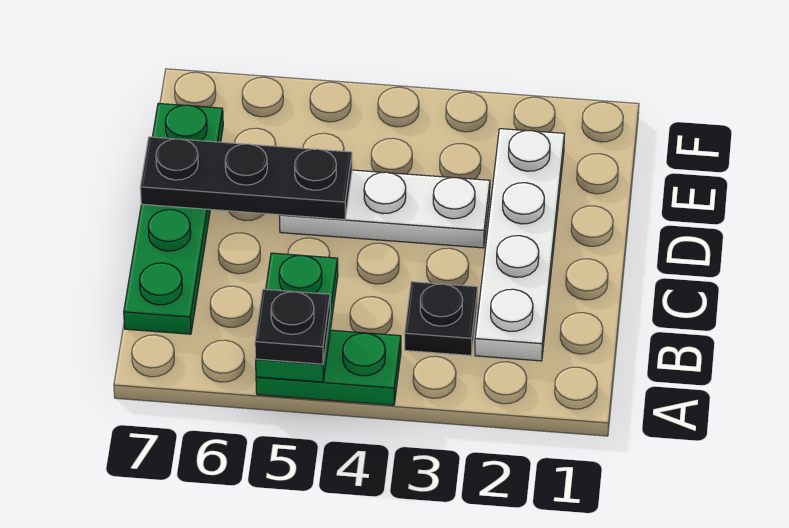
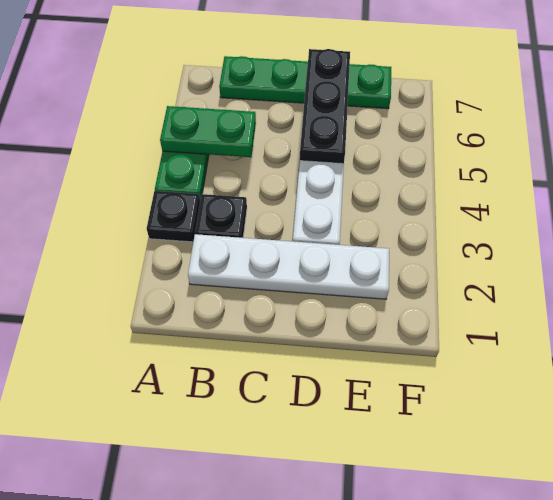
black 1x1 plate [255,289,330,364] -> black 1x1 plate moved to [147,191,200,242]

